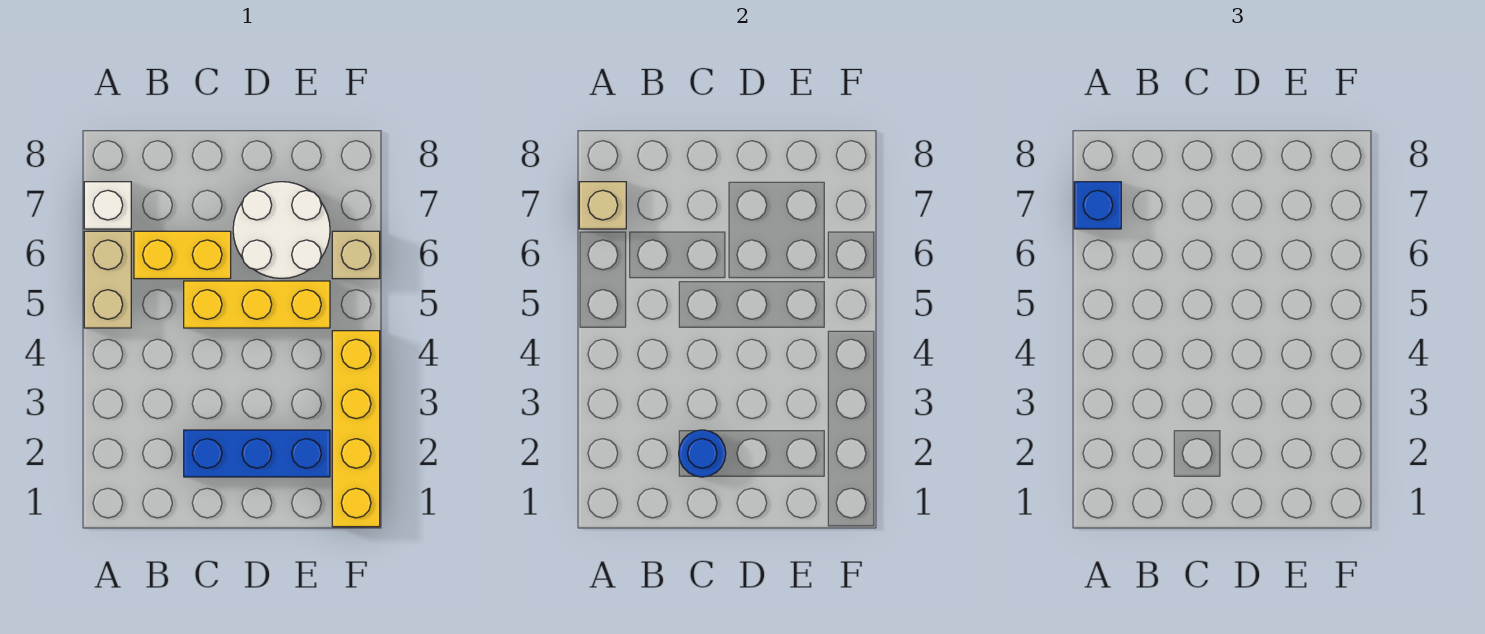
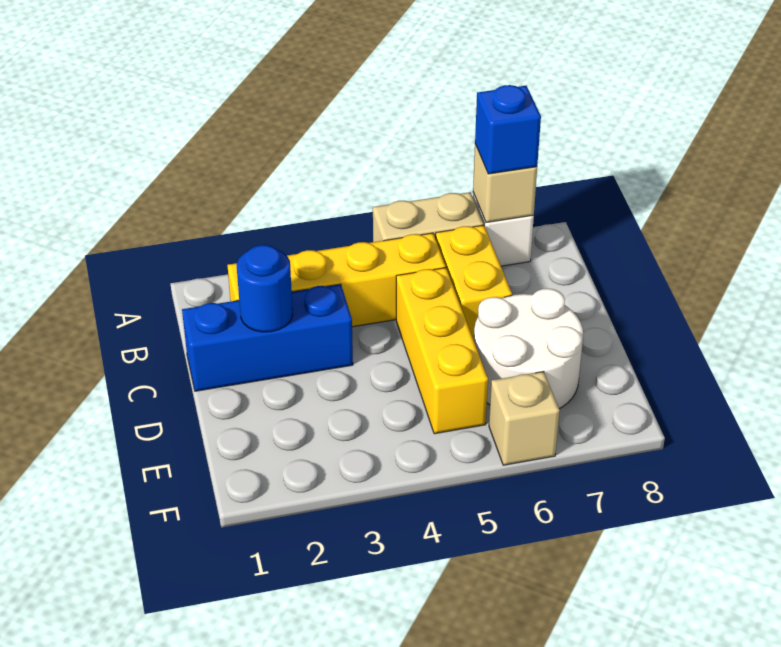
blue 1x3 brick [184,430,330,477] -> blue 1x3 brick turned to [182,284,353,391]
yellow 1x4 brick [332,331,380,527] -> yellow 1x4 brick moved to [228,233,446,327]

